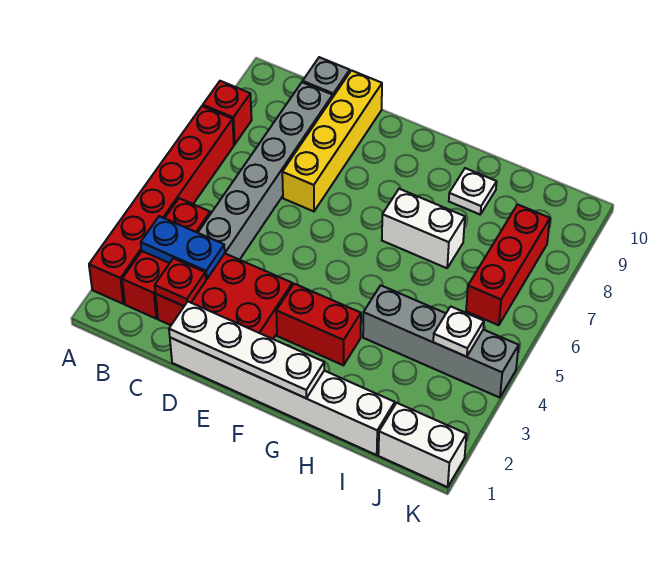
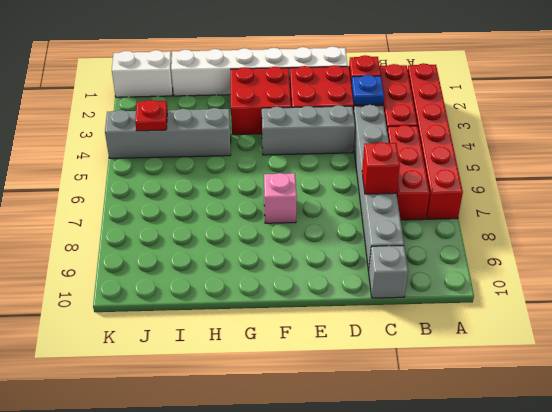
red 1x1 brick [203,81,252,144] -> red 1x1 brick moved to [362,142,400,194]
blue 1x2 plate [141,216,225,279] -> blue 1x1 plate [351,75,384,105]
white 1x4 plate [169,302,324,398] -> none
none -> grey 1x3 brick [262,105,355,155]
yellow 1x4 brick [282,70,382,211] -> none
red 1x2 brick [276,284,361,365] -> red 2x2 brick [231,67,291,135]
none -> pink 1x1 brick [264,173,297,223]
white 1x2 brick [382,189,465,268] -> none
white 1x1 plate [449,168,497,214] -> none
white 1x1 plate [433,306,484,357] -> red 1x1 plate [135,100,168,131]
red 1x3 brick [466,204,550,325] -> red 1x3 brick moved to [387,125,430,220]

